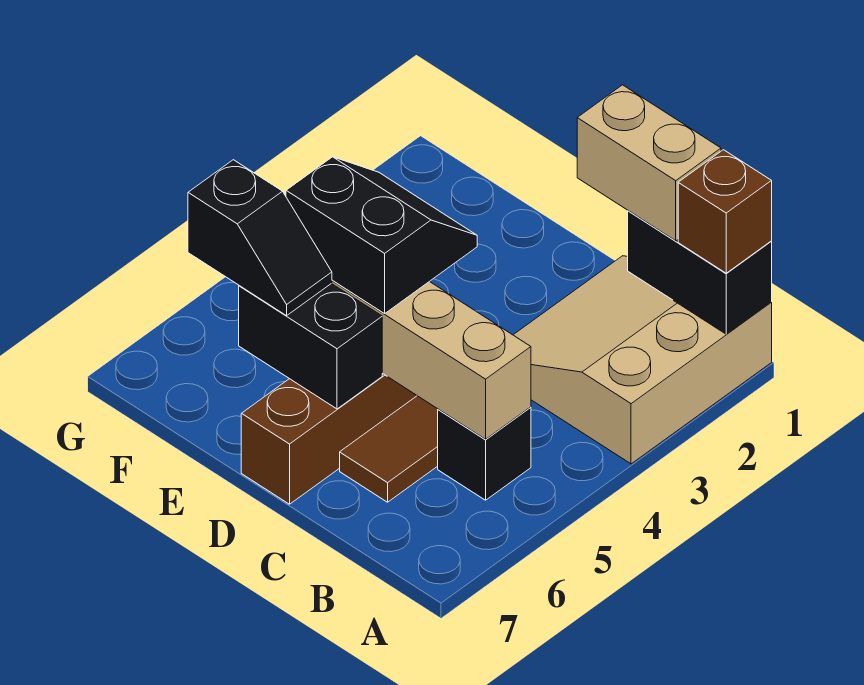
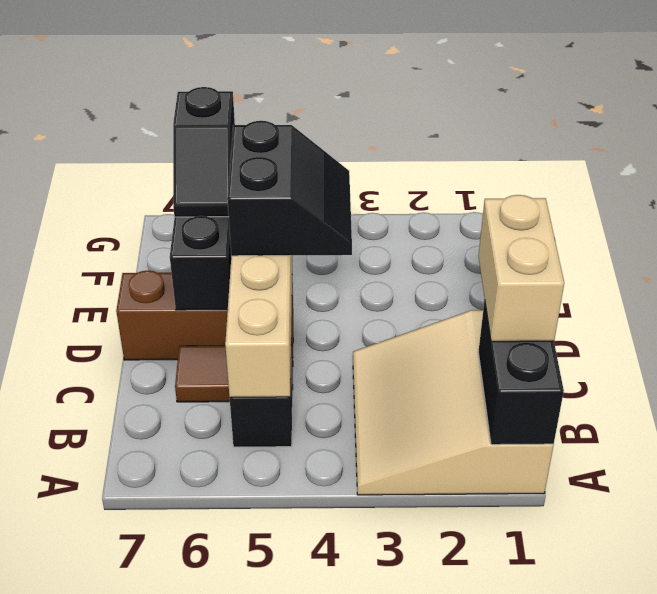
tan 3x3 slope [514,256,772,464] -> tan 3x3 slope turned to [353,310,554,495]
brown 1x1 brick [678,150,772,273] -> none

